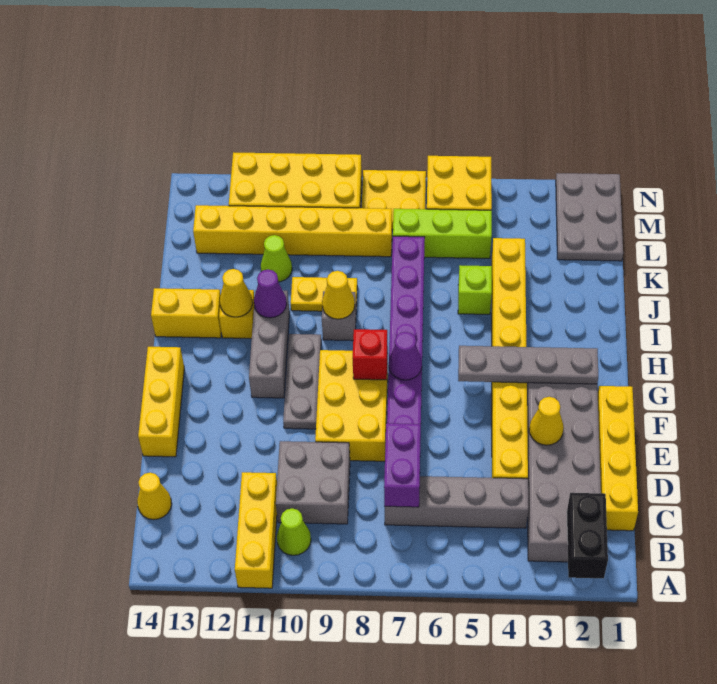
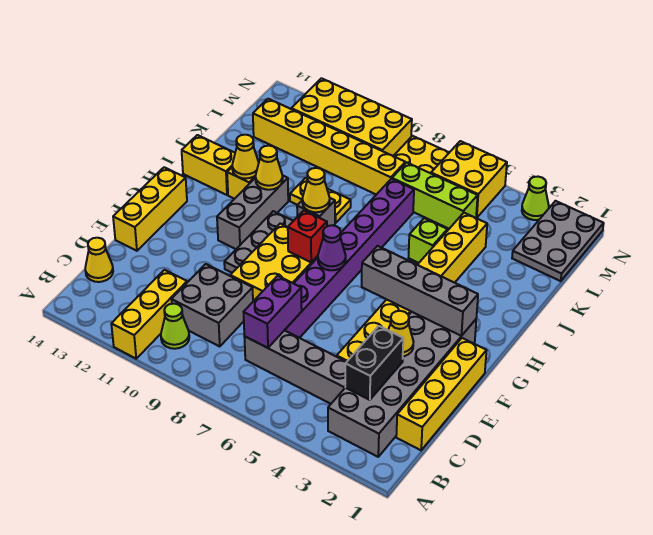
black 1x2 brick [567,492,608,578] -> black 1x2 brick moved to [345,326,403,400]
grey 1x4 plate [458,346,598,384] -> grey 1x4 brick [362,246,478,336]
purple 1x1 cone [254,270,287,318] -> yellow 1x1 cone [255,146,283,190]
lime 1x1 cone [261,235,292,282] -> lime 1x1 cone moved to [522,177,549,220]

